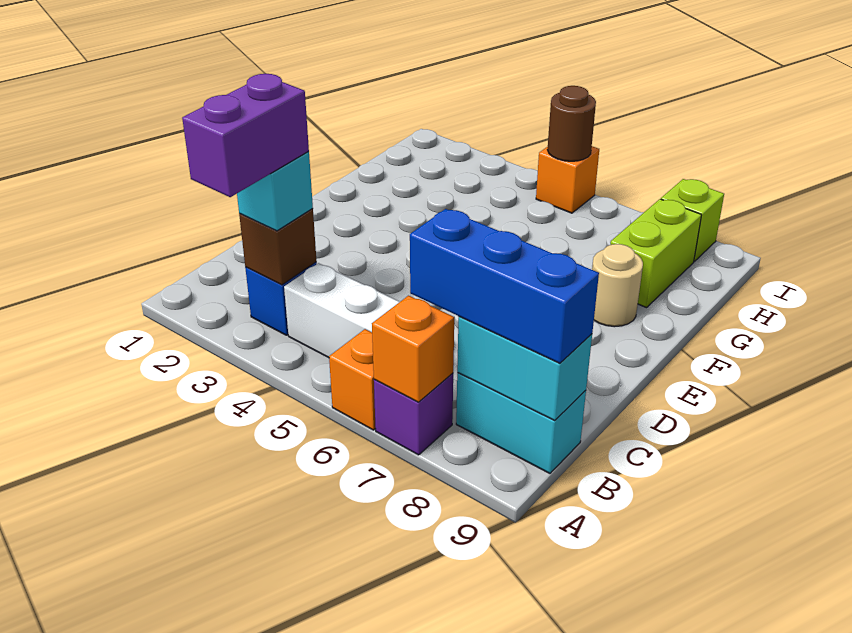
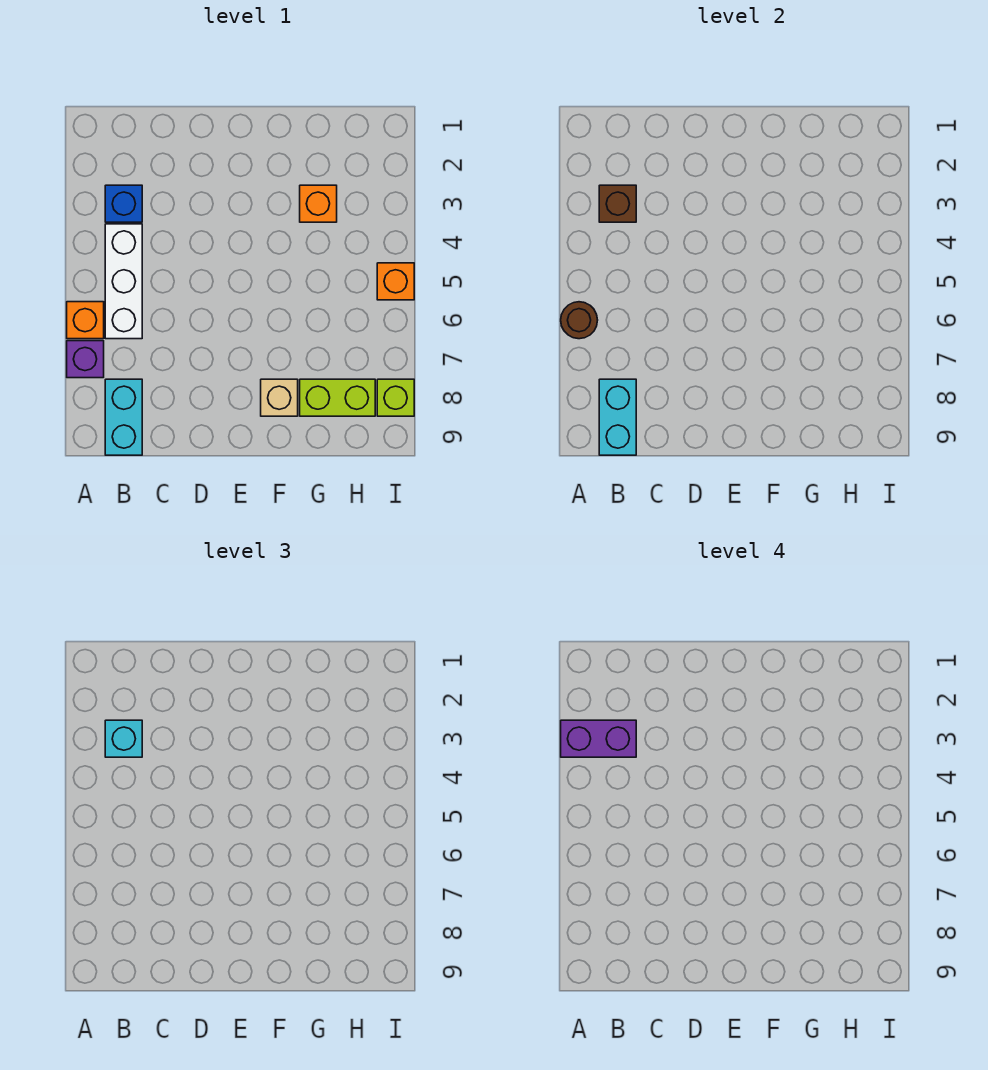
orange 1x1 brick [372,296,454,402] -> orange 1x1 brick moved to [300,185,337,222]
blue 1x3 brick [410,209,599,363] -> none
tan 1x1 round brick [592,244,643,327] -> tan 1x1 brick [261,379,298,416]
brown 1x1 round brick [548,86,596,161] -> brown 1x1 round brick moved to [561,302,598,339]

